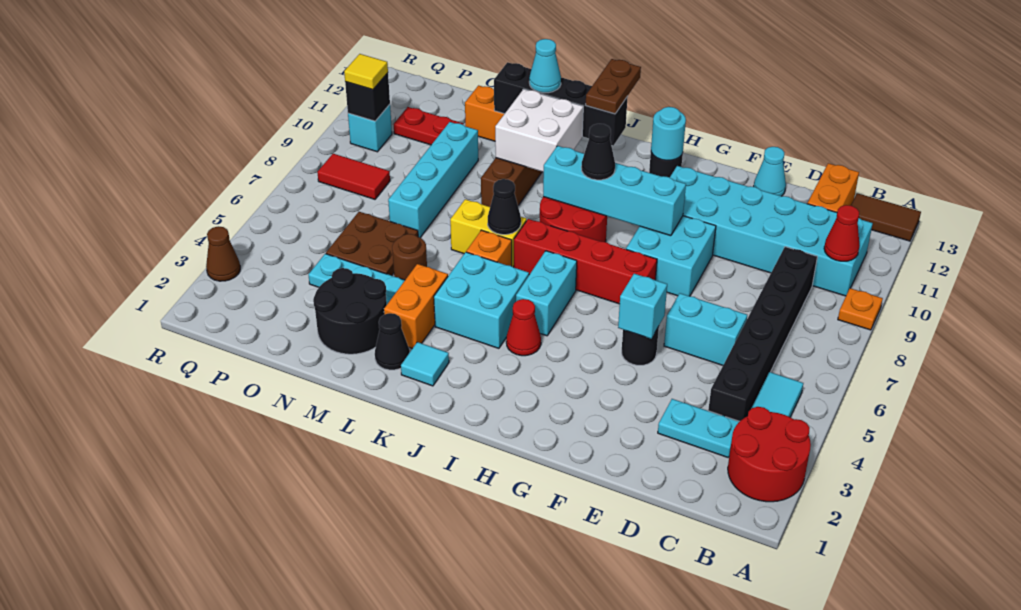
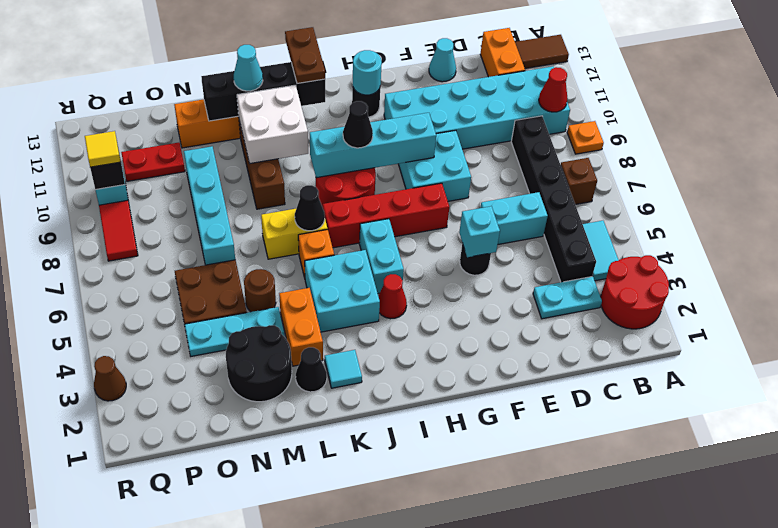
none -> brown 1x1 brick [561,158,597,204]
red 1x2 tile [317,154,390,199] -> red 1x2 tile turned to [99,200,138,261]

